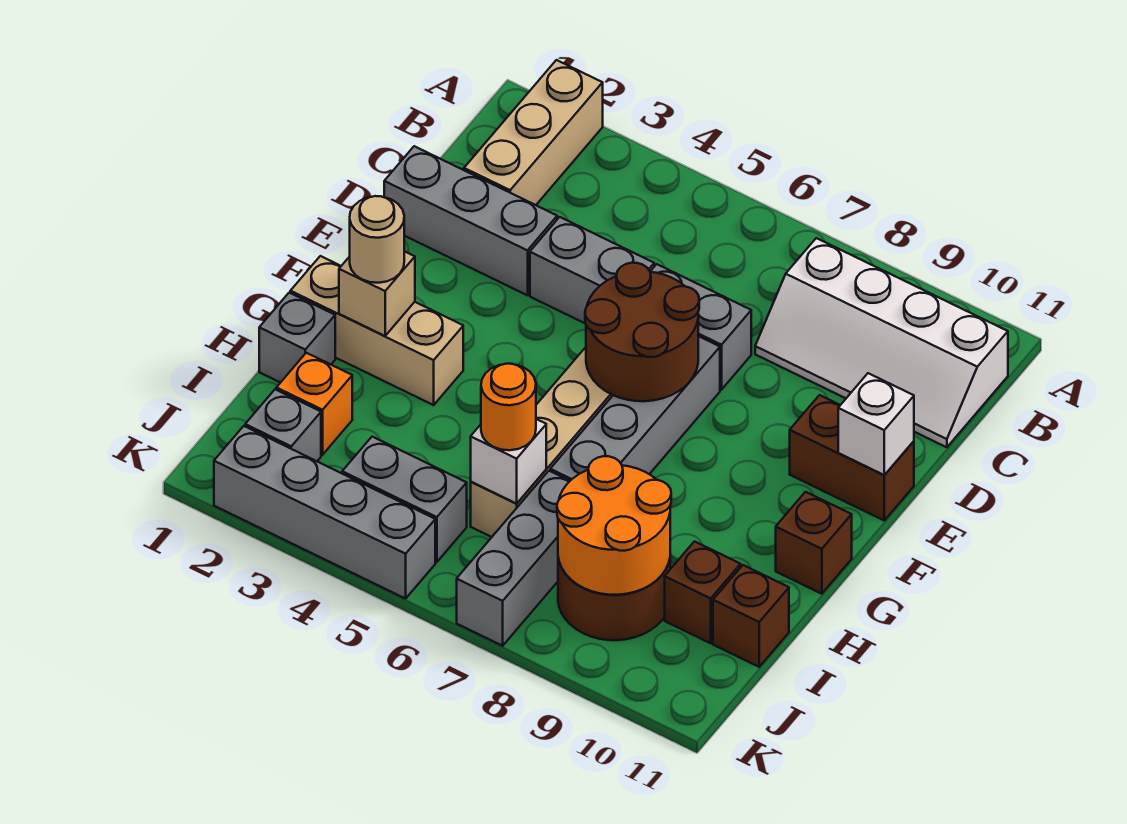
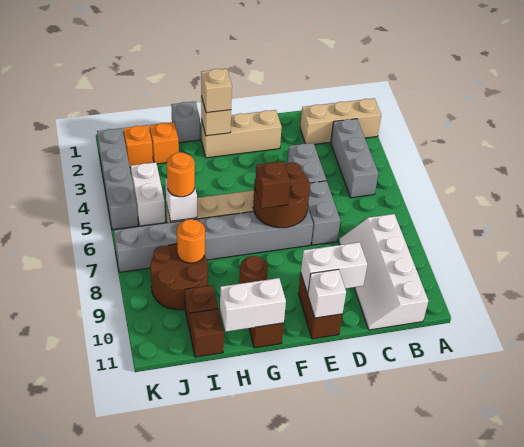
grey 1x3 brick [384,146,557,295] -> grey 1x3 brick moved to [331,119,378,198]
none -> white 1x2 brick [301,242,367,294]
none -> brown 1x1 brick [255,161,290,208]
tan 1x3 brick [290,256,463,405] -> tan 1x3 brick turned to [201,110,282,158]
tan 1x1 round brick [350,196,404,283] -> tan 1x1 brick [201,69,232,113]
none -> brown 1x1 round brick [239,256,268,284]
none -> white 1x2 brick [220,278,286,332]
orange 2x2 round brick [557,456,671,595] -> orange 1x1 round brick [177,219,205,263]
grey 1x1 brick [245,389,321,461] -> orange 1x1 brick [124,125,153,167]
grey 1x2 brick [342,437,467,562] -> white 1x2 brick [131,162,165,226]

